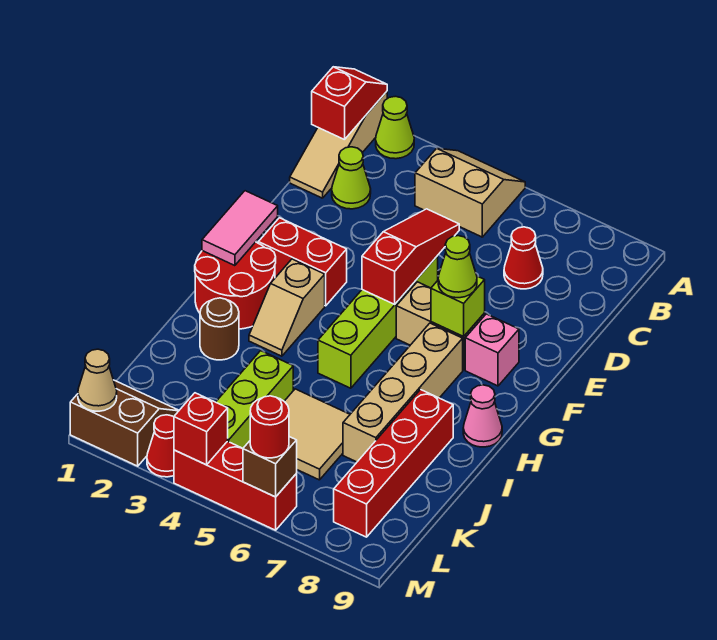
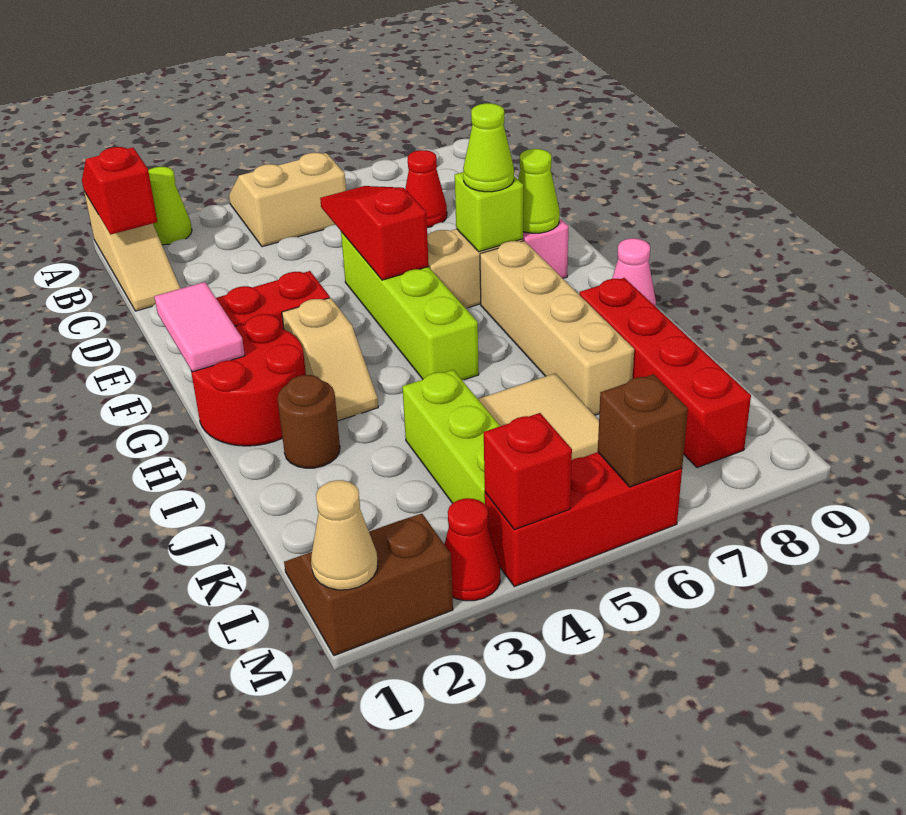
lime 1x1 cone [332,147,371,209] -> lime 1x1 cone moved to [518,149,560,233]
red 1x1 round brick [250,396,289,458] -> none

